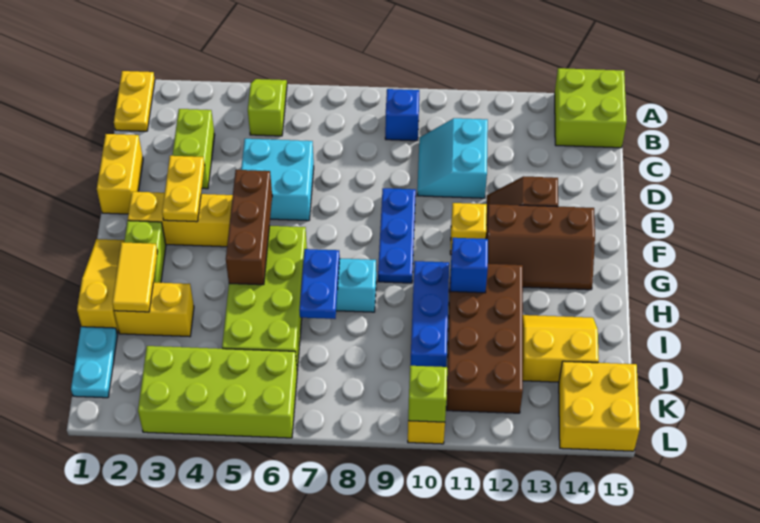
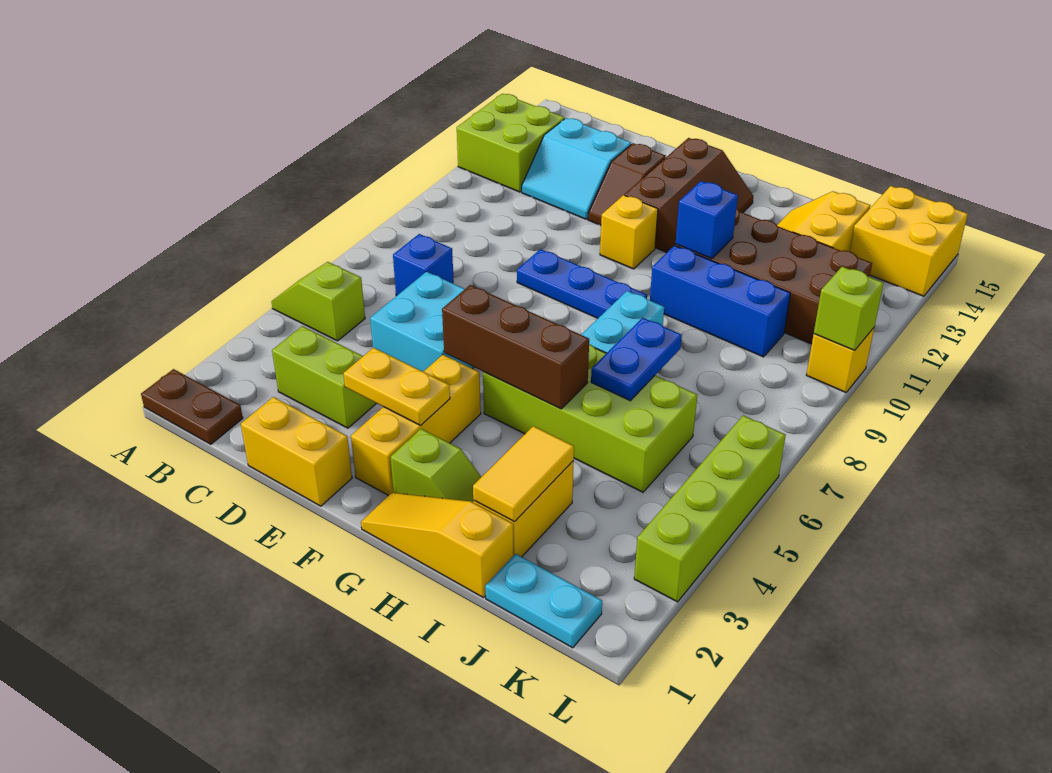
yellow 1x2 plate [114,71,155,131] -> brown 1x2 plate [141,369,243,444]
lime 2x2 brick [555,68,626,148] -> lime 2x2 brick moved to [457,94,565,192]
blue 1x1 brick [385,89,419,141] -> blue 1x1 brick moved to [393,234,454,296]
cyan 2x2 slope [417,118,488,198] -> cyan 2x2 slope moved to [522,118,631,219]
yellow 1x2 tile [112,242,158,312] -> yellow 1x2 tile turned to [473,426,574,522]
blue 1x2 plate [299,249,340,319] -> blue 1x2 plate turned to [591,318,682,401]
lime 2x4 brick [138,346,297,438] -> lime 1x4 brick [634,415,786,602]

